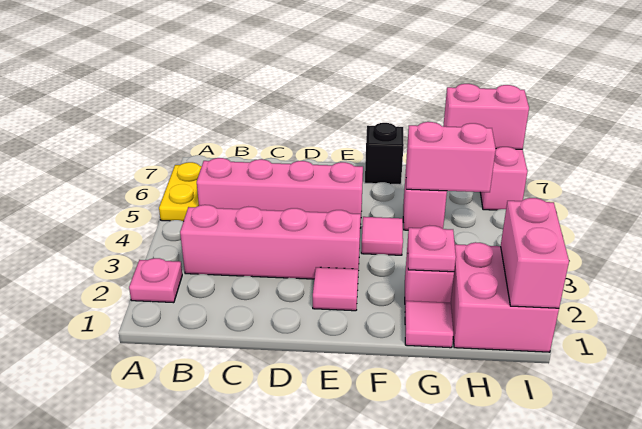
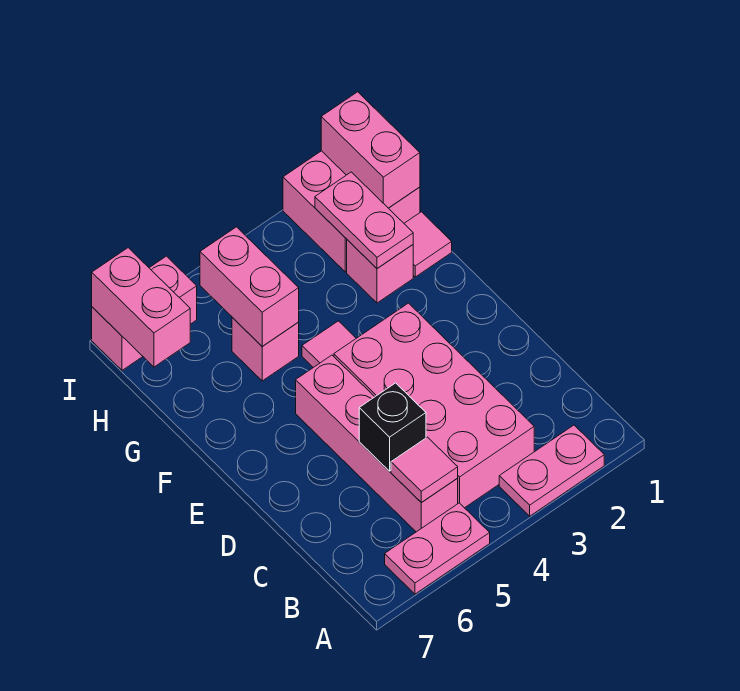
pink 1x1 plate [129,258,182,303] -> pink 1x2 plate [499,425,604,516]
yellow 1x2 plate [159,162,202,221] -> pink 1x2 plate [385,503,490,594]
pink 1x4 brick [180,205,361,279] -> pink 2x4 brick [334,303,534,508]
pink 1x1 tile [313,267,358,311] -> pink 1x1 tile moved to [391,437,458,503]
black 1x1 brick [365,123,404,185] -> black 1x1 brick moved to [359,383,426,471]
pink 1x1 plate [408,226,456,272] -> pink 1x2 plate [315,172,413,268]
pink 1x2 brick [501,198,569,308] -> pink 1x2 brick turned to [321,92,420,208]

